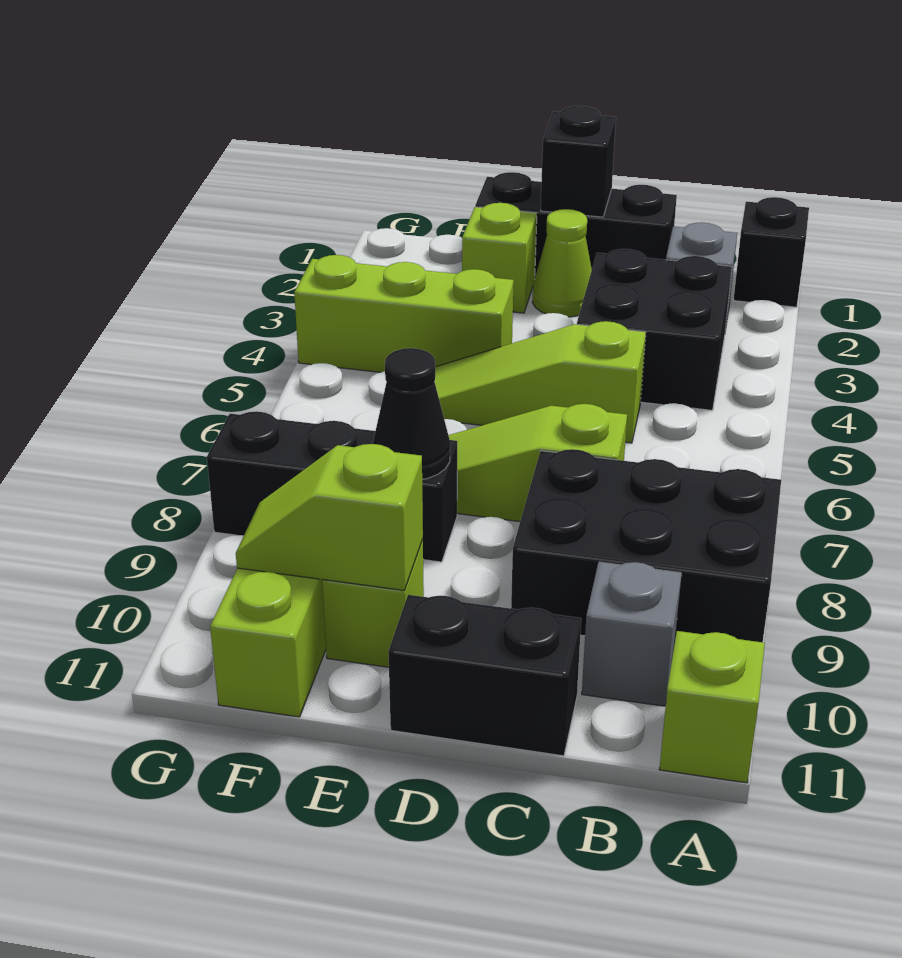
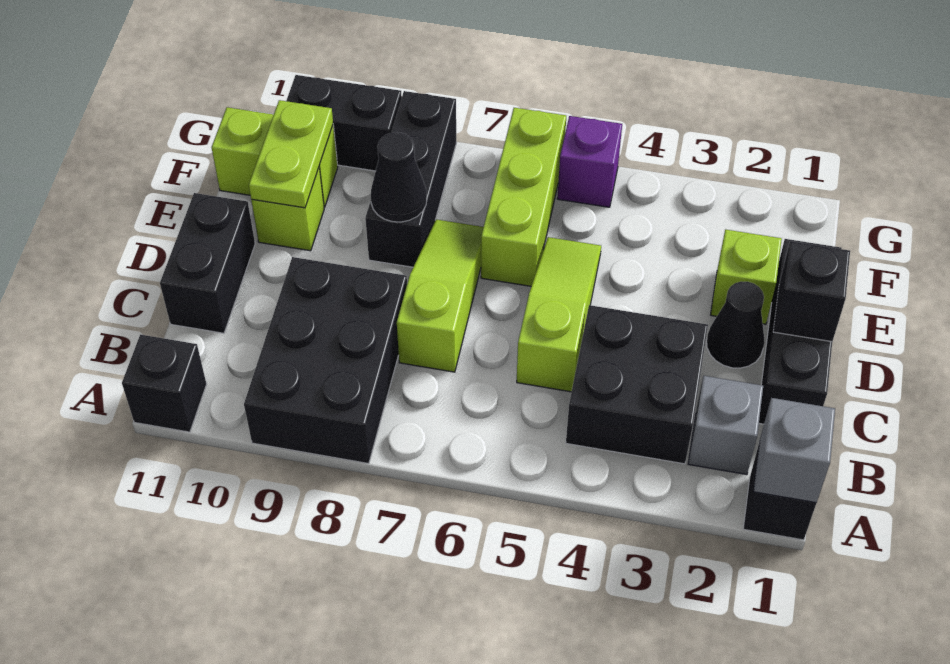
lime 1x1 brick [659,631,765,783] -> black 1x1 brick [122,334,207,432]
grey 1x1 brick [582,562,682,706] -> grey 1x1 brick moved to [754,398,835,503]
lime 1x1 cone [532,209,592,317] -> black 1x1 cone [707,282,765,368]
lime 1x3 brick [294,255,514,372] -> lime 1x3 brick moved to [481,108,566,286]
lime 1x2 slope [236,444,423,590] -> lime 1x2 plate [249,100,333,208]
none -> purple 1x1 brick [557,116,622,207]
none -> black 1x2 brick [286,75,402,171]

